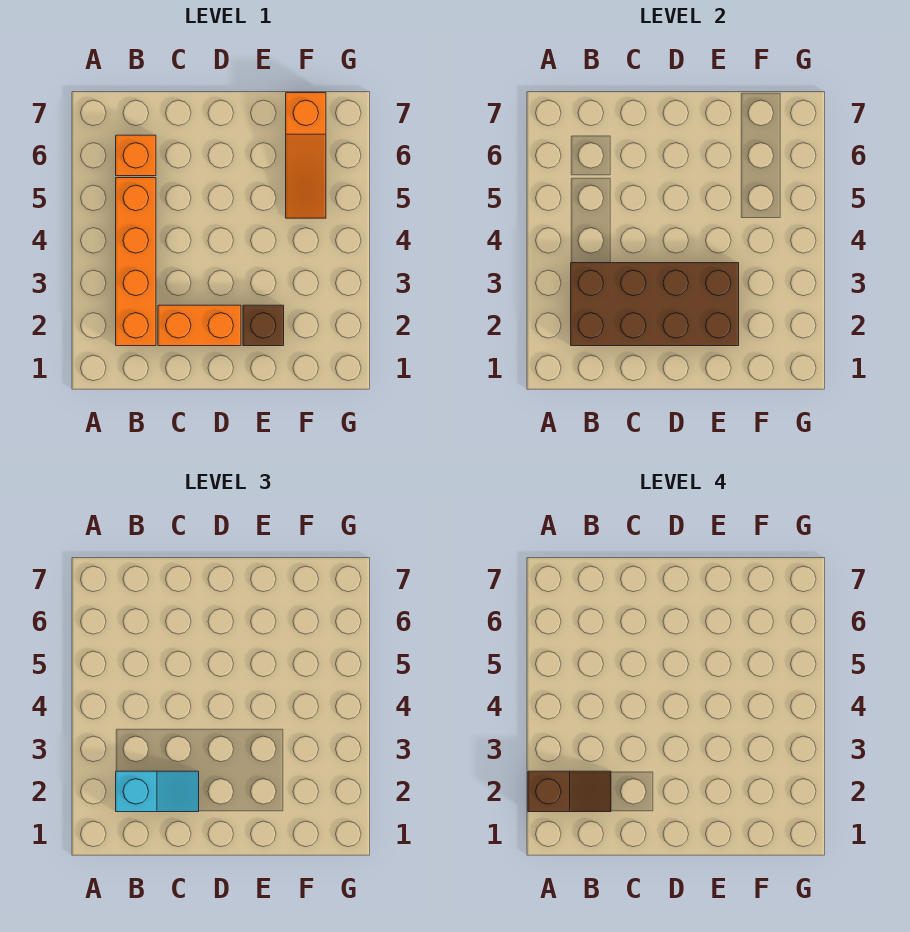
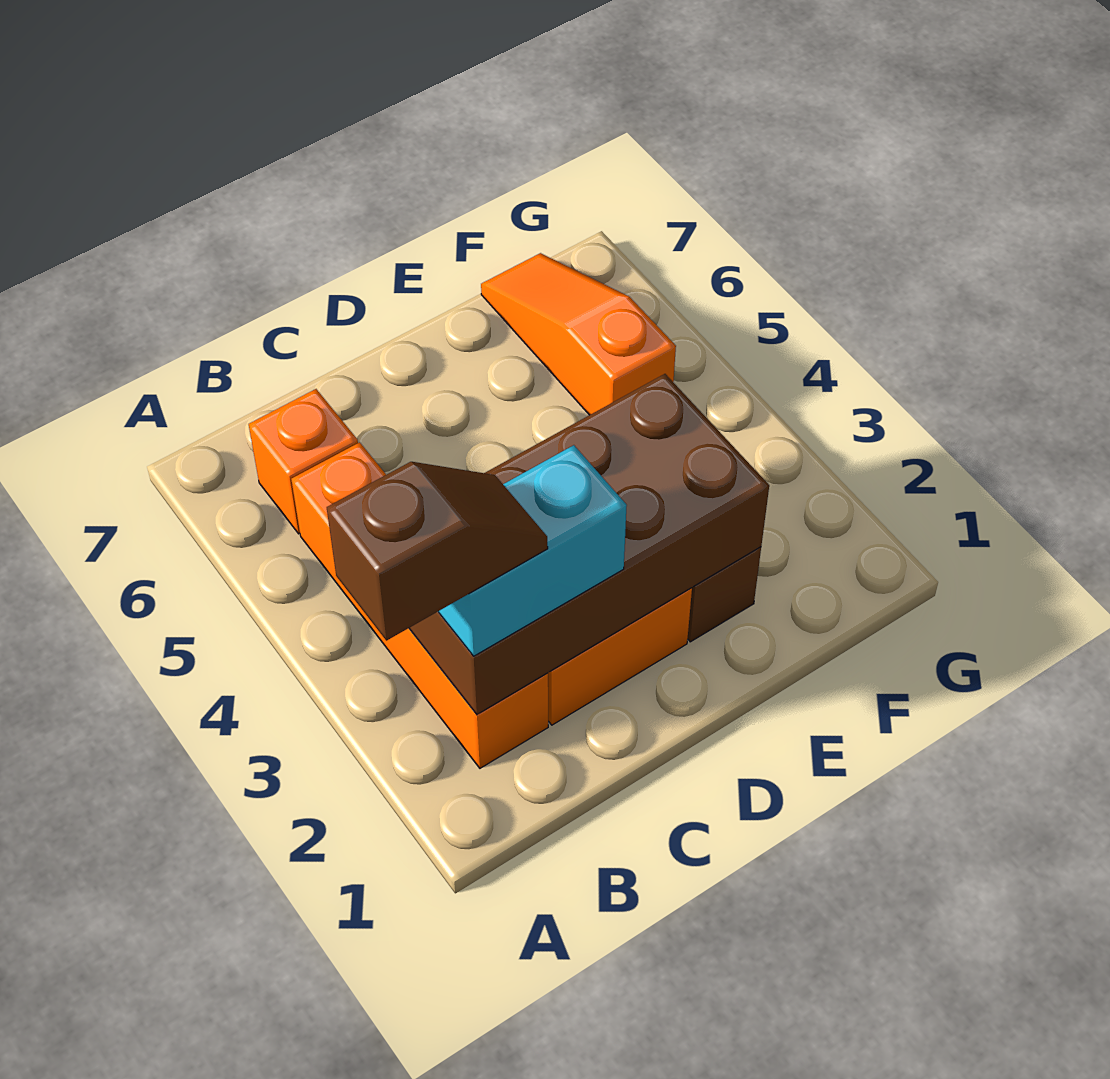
cyan 1x2 slope [116,771,199,812] -> cyan 1x2 brick [438,445,627,656]
orange 1x3 slope [286,93,326,218] -> orange 1x3 slope turned to [481,253,676,415]

